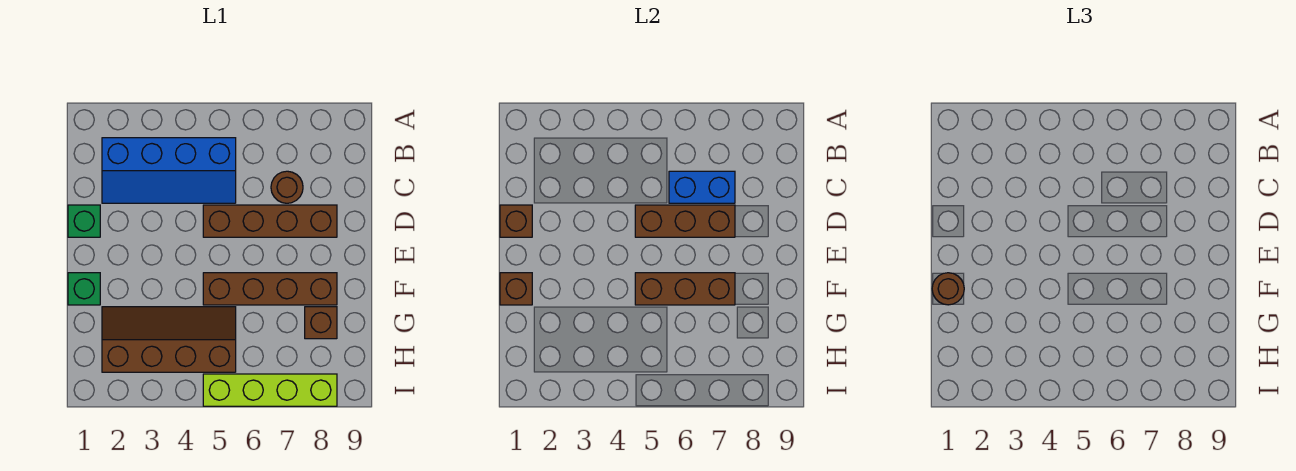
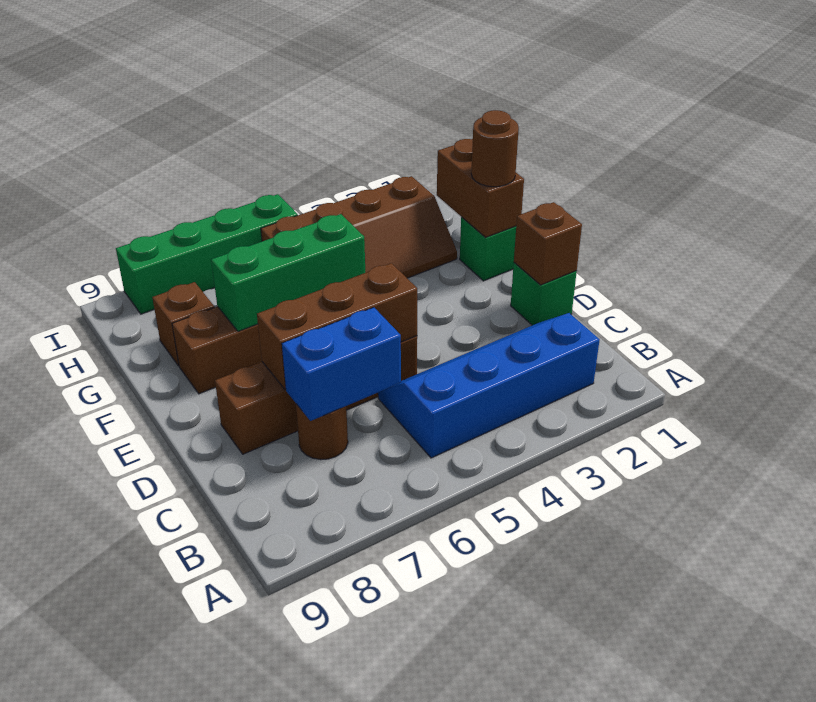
brown 1x1 brick [500,273,532,305] -> brown 1x2 brick [437,139,524,238]
brown 1x3 brick [635,273,735,305] -> green 1x3 brick [211,214,365,331]
lime 1x4 brick [203,374,337,406] -> green 1x4 brick [116,194,298,314]

